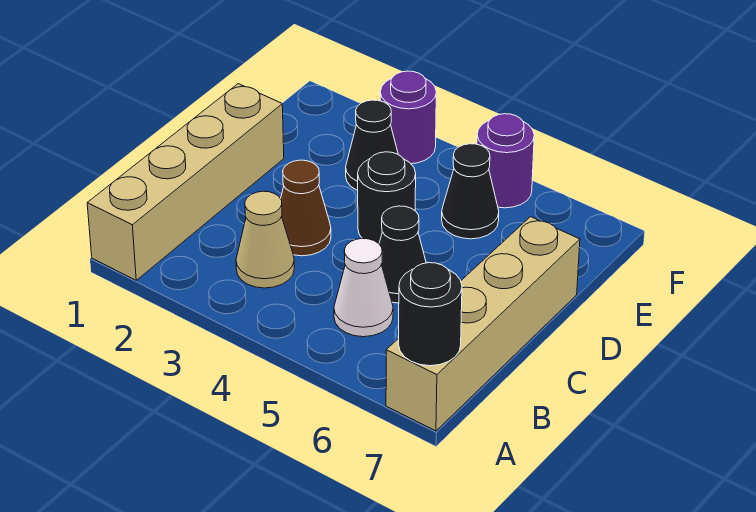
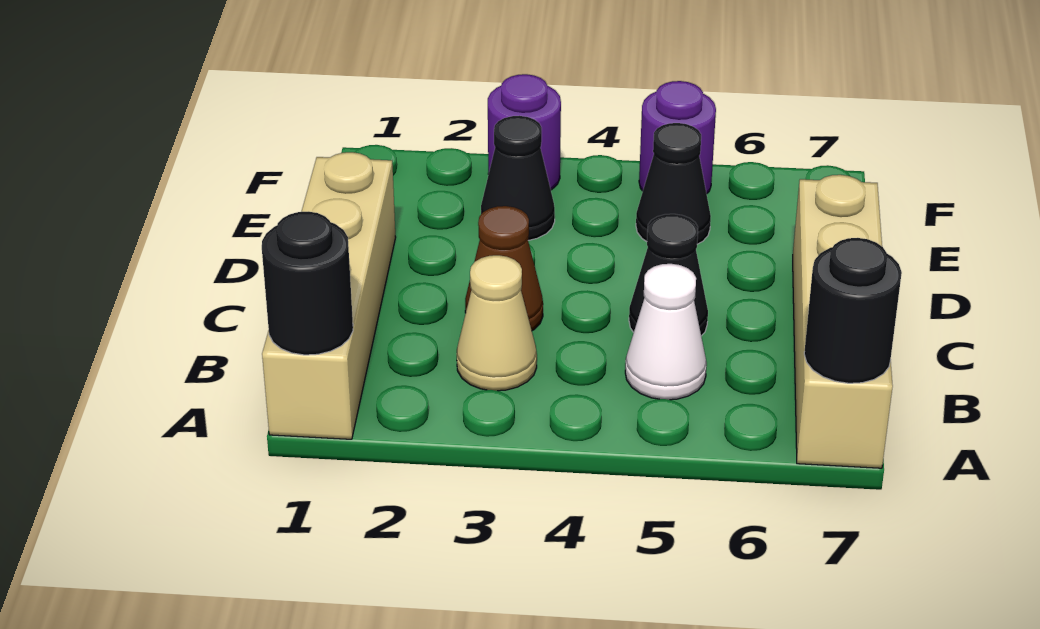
black 1x1 round brick [358,152,416,243] -> black 1x1 round brick moved to [262,212,353,355]

